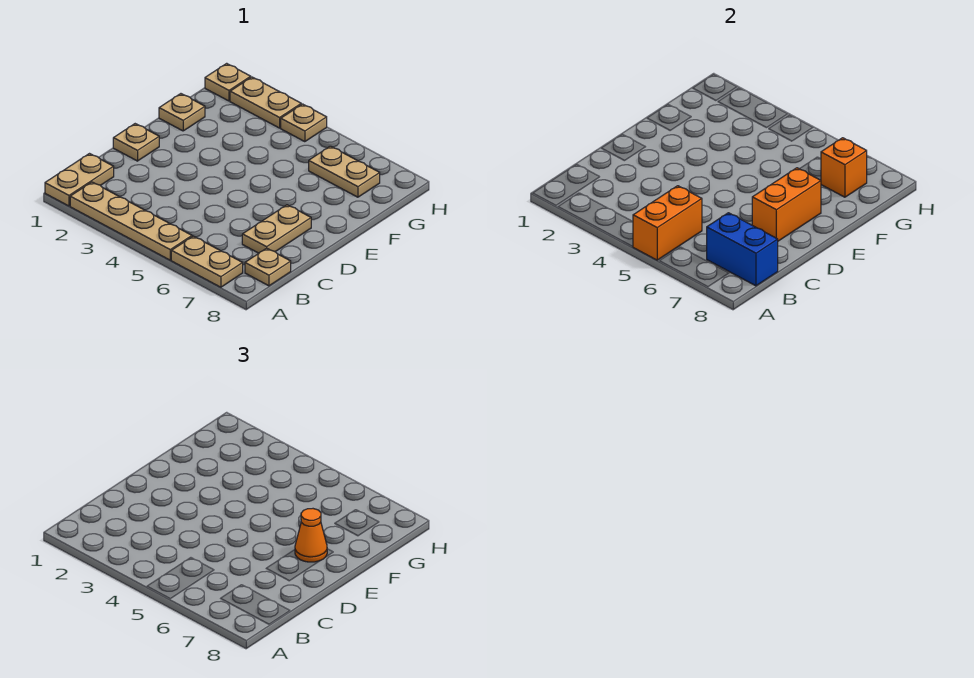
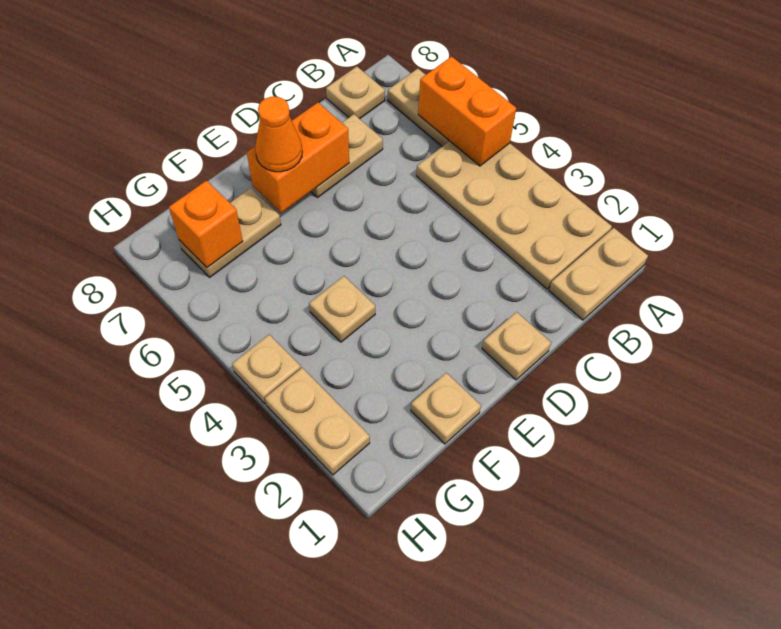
tan 1x4 plate [70,182,192,260] -> tan 2x4 plate [416,141,612,289]
orange 1x2 brick [633,186,702,260] -> orange 1x2 brick turned to [418,56,516,166]
blue 1x2 brick [707,213,778,286] -> none
tan 1x2 plate [309,146,380,197] -> tan 1x2 plate turned to [179,188,281,277]
tan 1x1 plate [205,63,251,101] -> tan 1x1 plate moved to [309,276,375,342]

